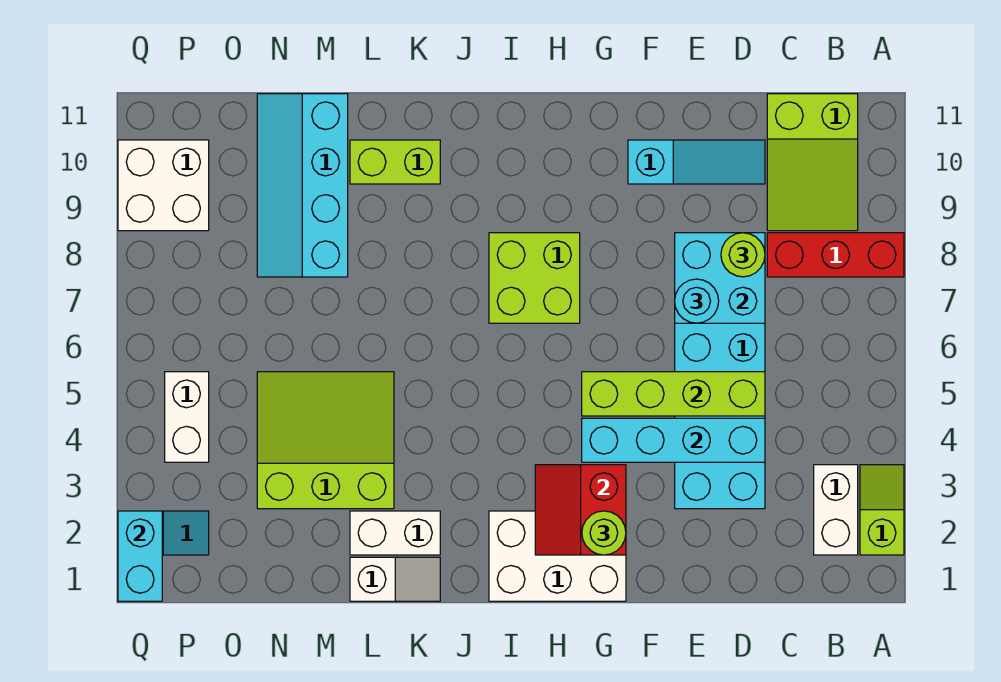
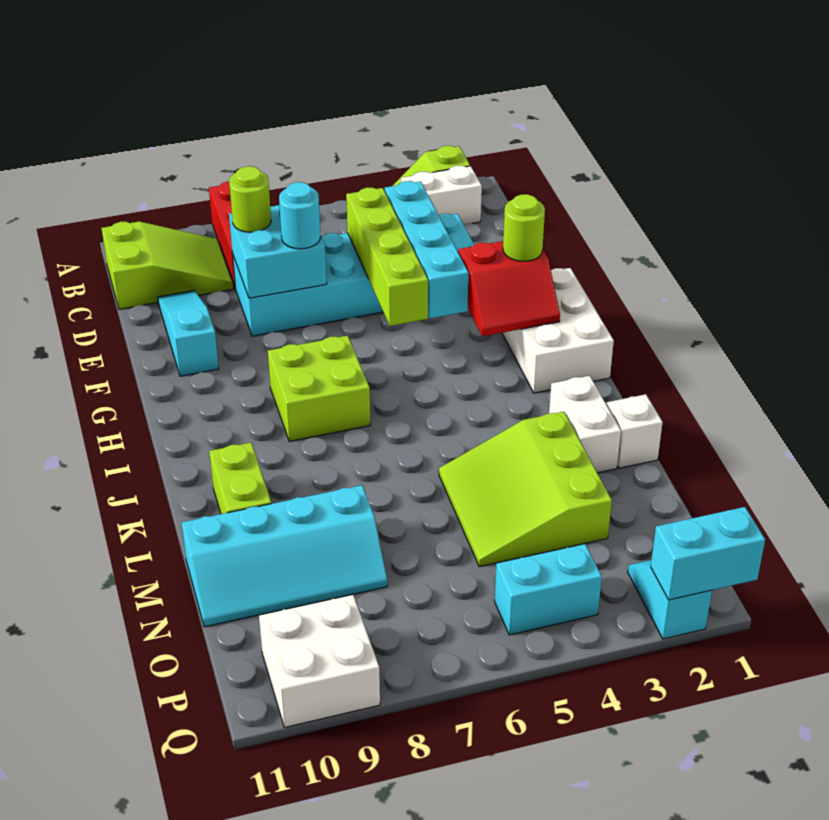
white 1x2 brick [165,372,209,462] -> cyan 1x2 brick [495,544,602,635]

